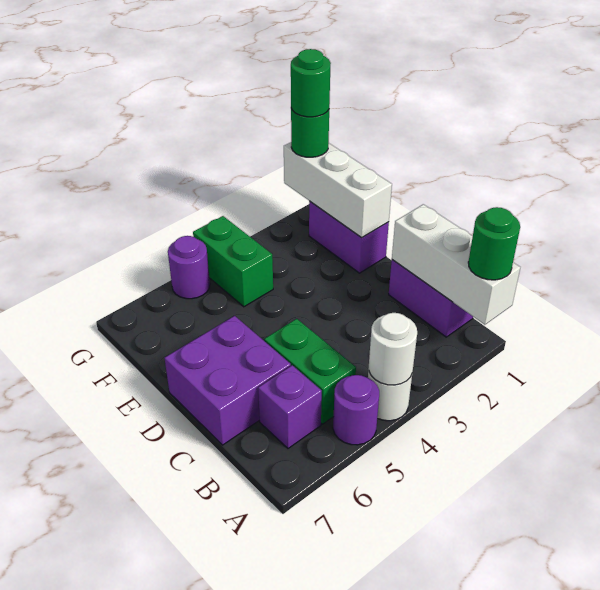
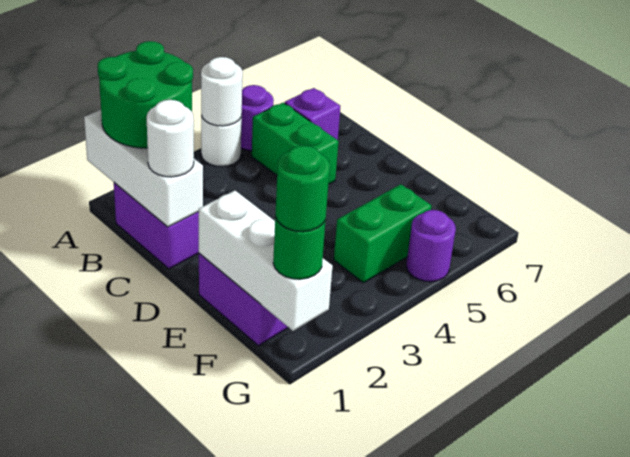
green 1x1 round brick [468,207,520,280] -> green 2x2 round brick [98,41,193,148]
none -> white 1x1 round brick [147,100,194,177]
purple 2x2 brick [165,316,291,445] -> none
green 1x2 brick [193,216,273,307] -> green 1x2 brick turned to [334,184,431,283]

